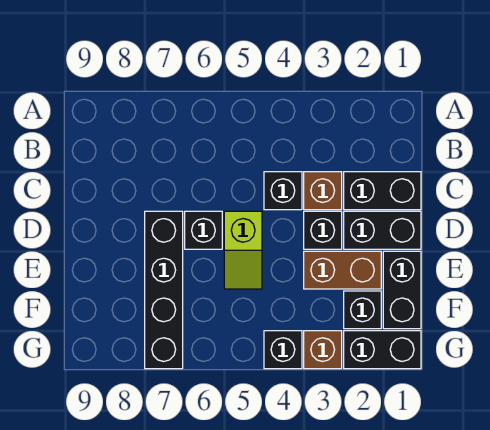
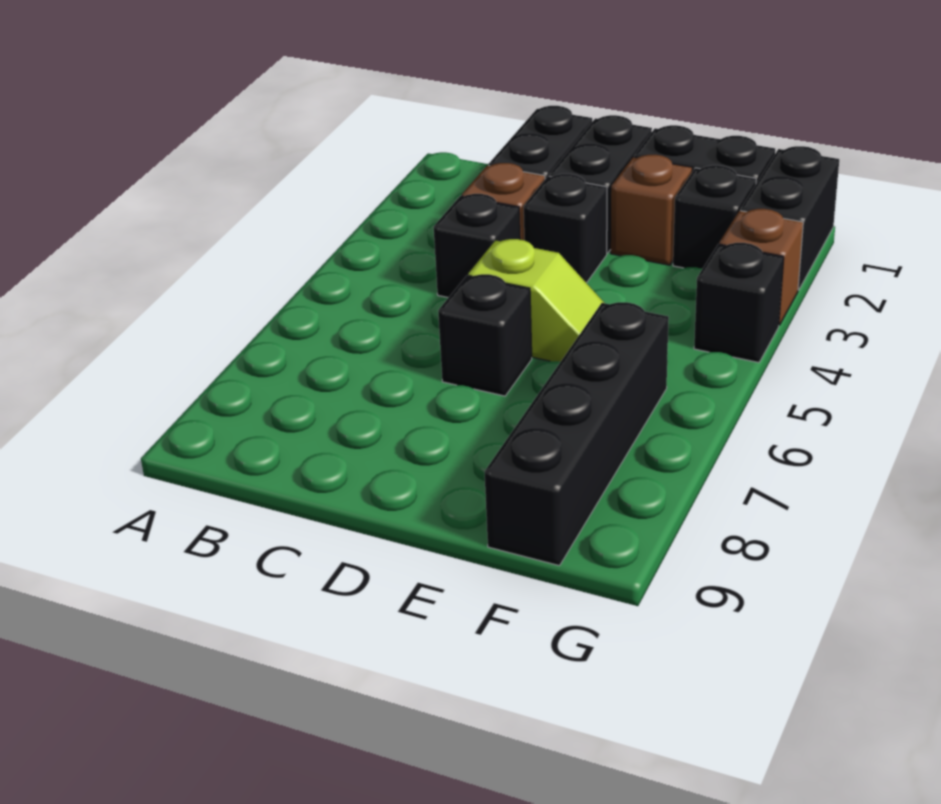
black 1x4 brick [145,211,183,369] -> black 1x4 brick turned to [484,302,669,566]
brown 1x2 brick [304,251,381,289] -> brown 1x1 brick [611,155,692,265]

